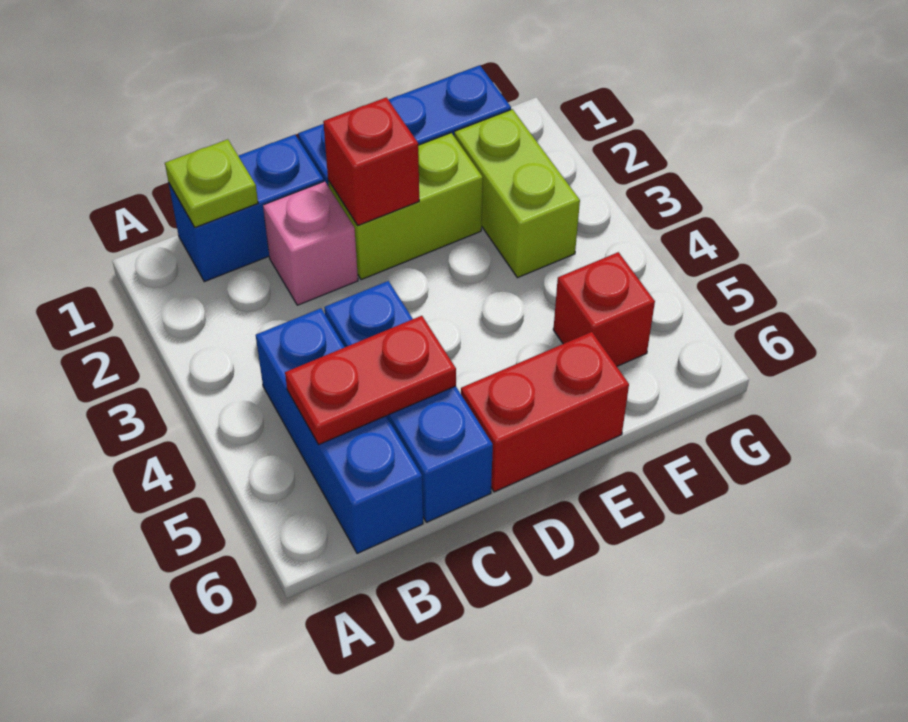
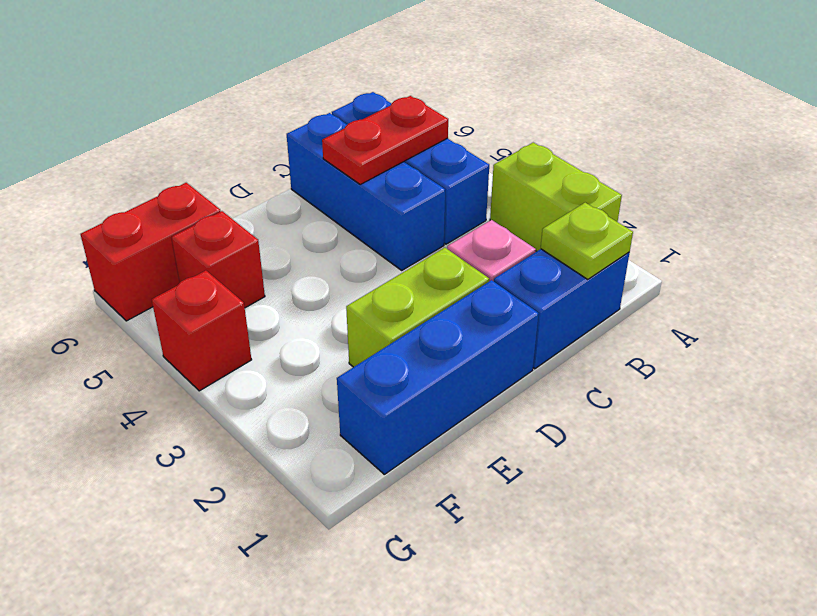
red 1x1 brick [323,97,419,225] -> red 1x1 brick moved to [152,270,252,391]
red 1x2 brick [461,332,629,492] -> red 1x2 brick moved to [80,183,221,321]
lime 1x2 brick [454,109,580,278] -> lime 1x2 brick moved to [490,143,622,251]

